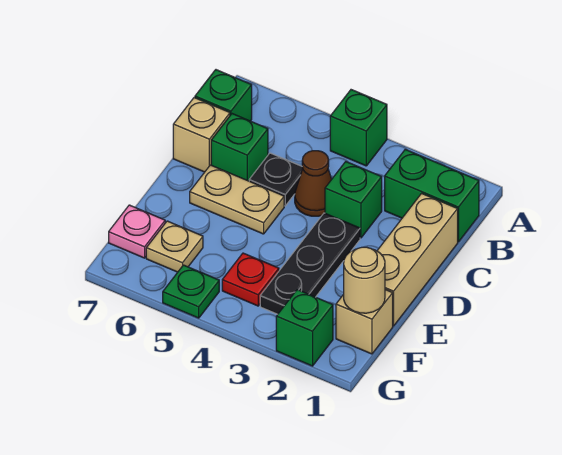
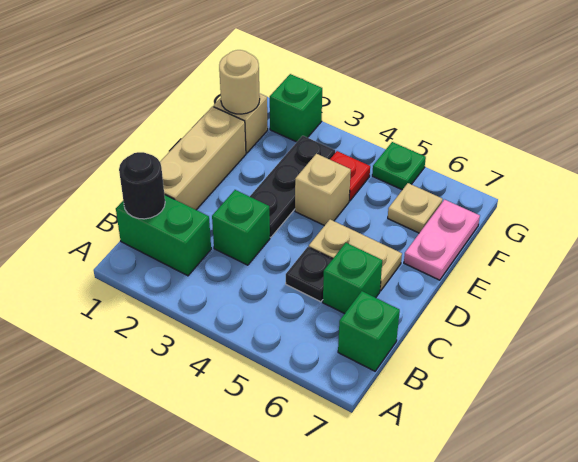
green 1x1 brick [330,90,387,166] -> none
none -> black 1x1 round brick [119,152,165,219]
brown 1x1 cone [295,151,332,216] -> none
tan 1x1 brick [173,98,230,172] -> tan 1x1 brick moved to [295,154,351,226]
pink 1x1 plate [109,205,165,258] -> pink 1x2 plate [404,200,480,280]

